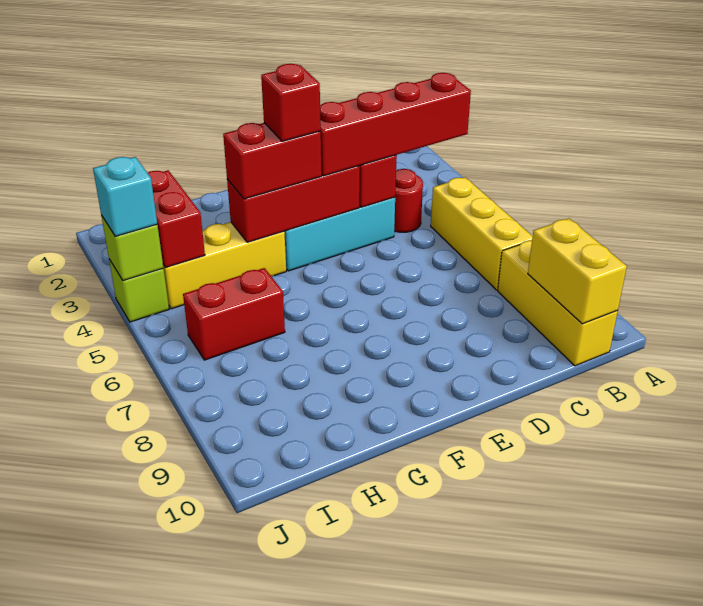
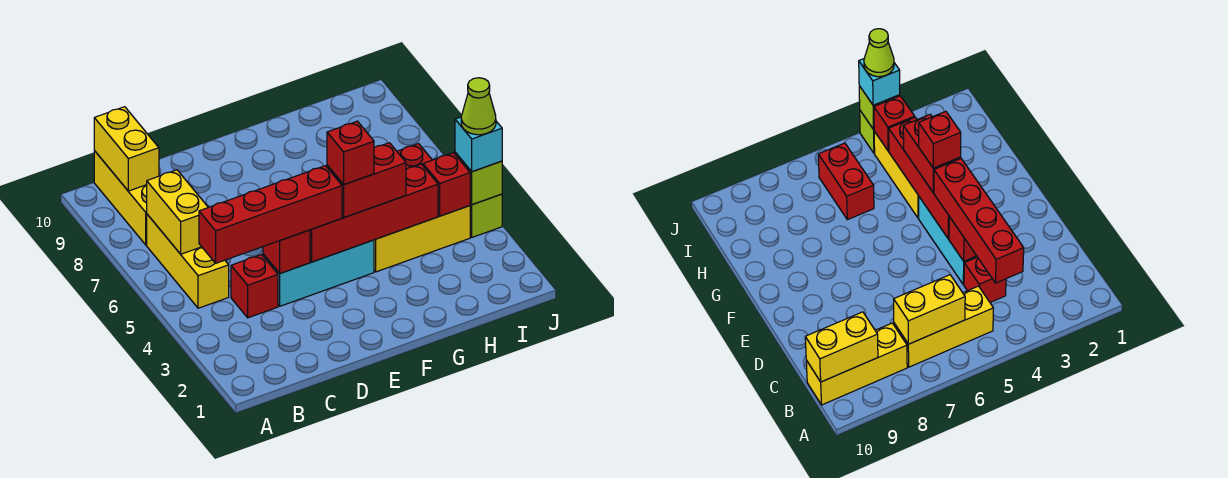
none -> yellow 1x2 brick [147,170,208,254]
red 1x1 round brick [394,169,423,232] -> red 1x1 brick [231,255,278,318]
red 1x3 brick [227,166,360,242] -> red 1x4 brick [310,164,438,262]
red 1x2 brick [148,170,205,268] -> red 1x1 brick [423,153,470,216]
none -> lime 1x1 cone [461,78,496,135]

